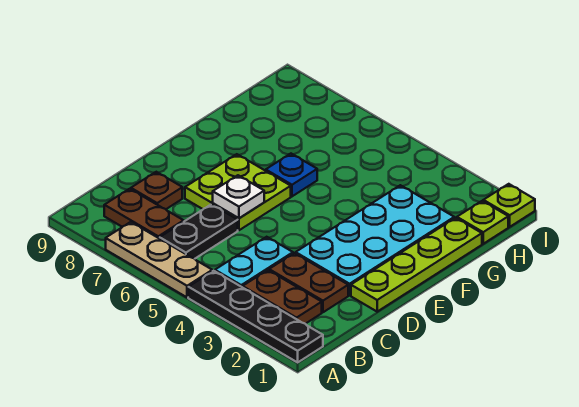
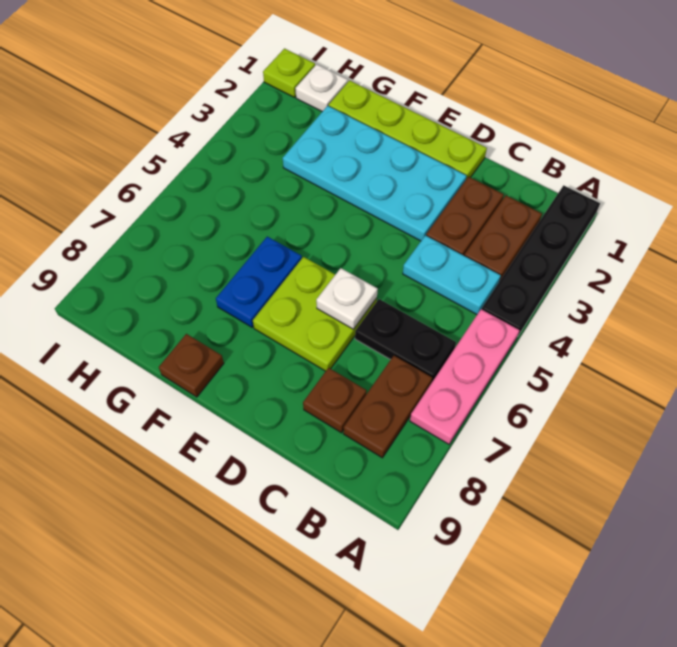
tan 1x3 plate [106,222,212,297] -> pink 1x3 plate [410,309,520,444]
blue 1x1 plate [266,154,317,196] -> blue 1x2 plate [216,237,302,327]
none -> brown 1x1 plate [159,334,224,397]
lime 1x1 plate [457,201,508,244] -> white 1x1 plate [295,64,348,112]

